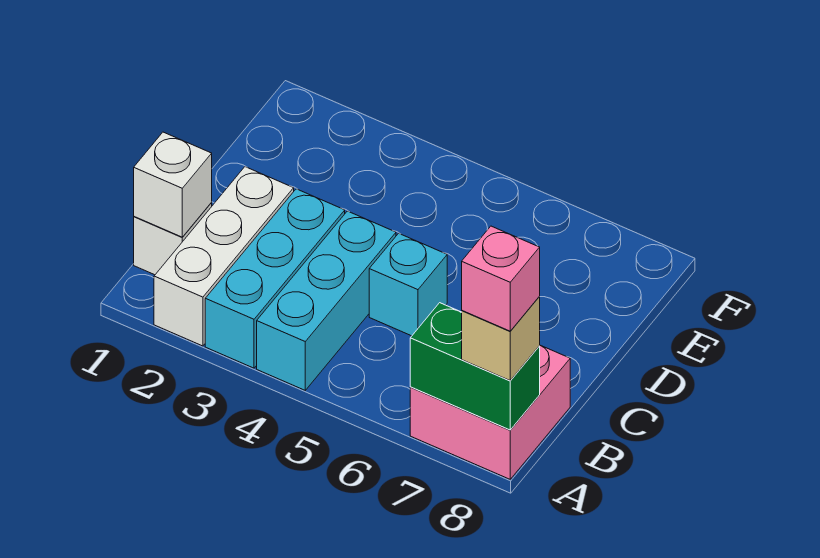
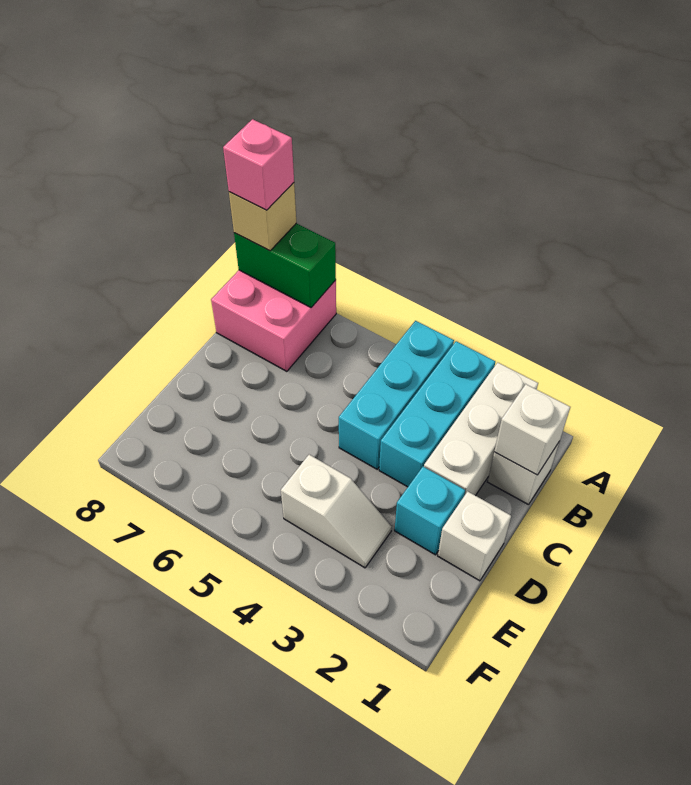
cyan 1x1 brick [369,233,447,336] -> cyan 1x1 brick moved to [395,467,465,555]
none -> white 1x1 brick [438,491,511,581]
none -> white 1x2 slope [281,455,392,568]

